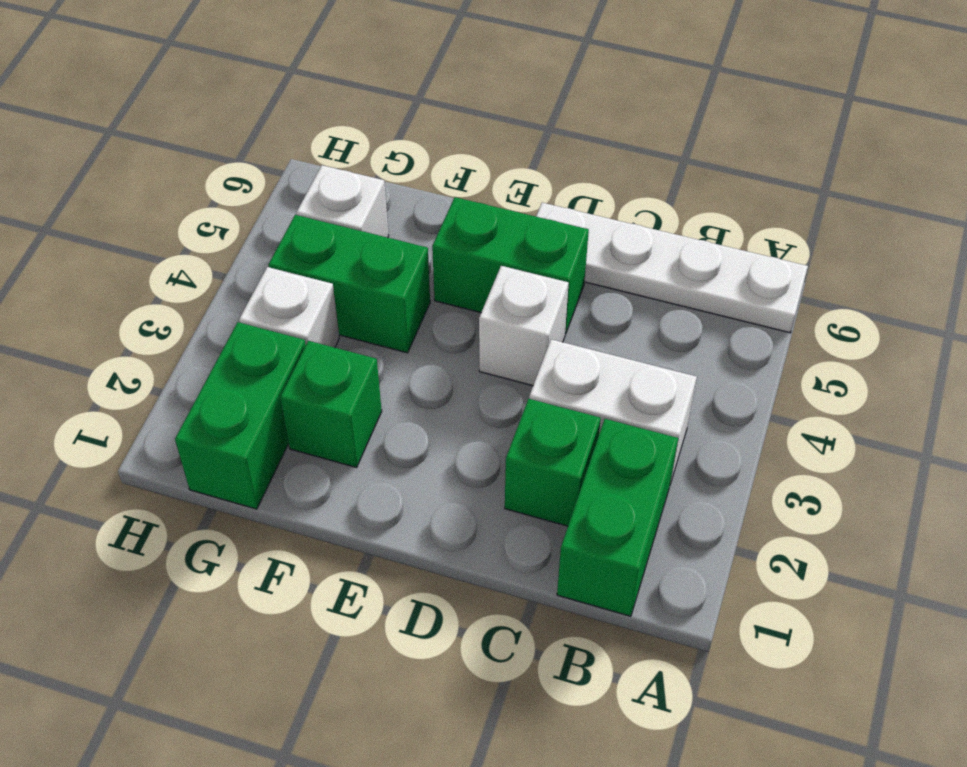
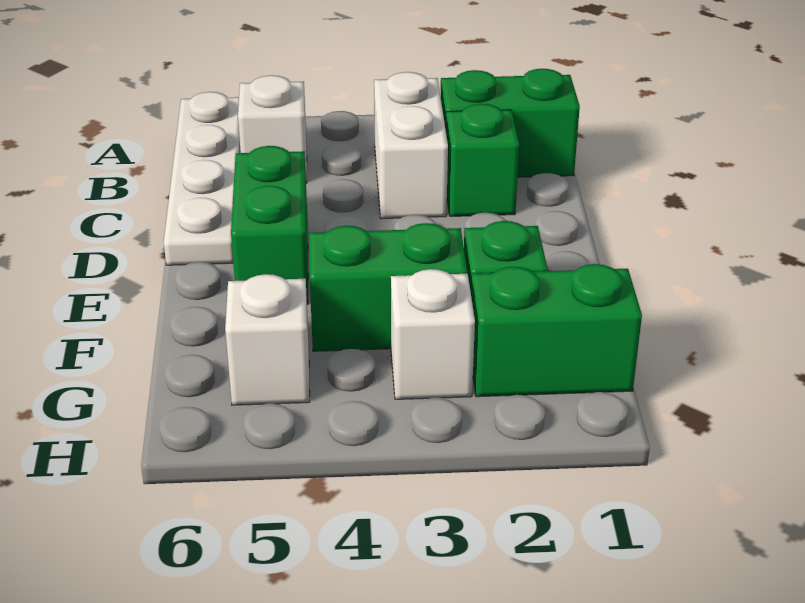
white 1x1 brick [479,266,569,386] -> white 1x1 brick moved to [238,75,307,183]
green 1x2 brick [269,215,430,353] -> green 1x2 brick turned to [309,223,467,351]

